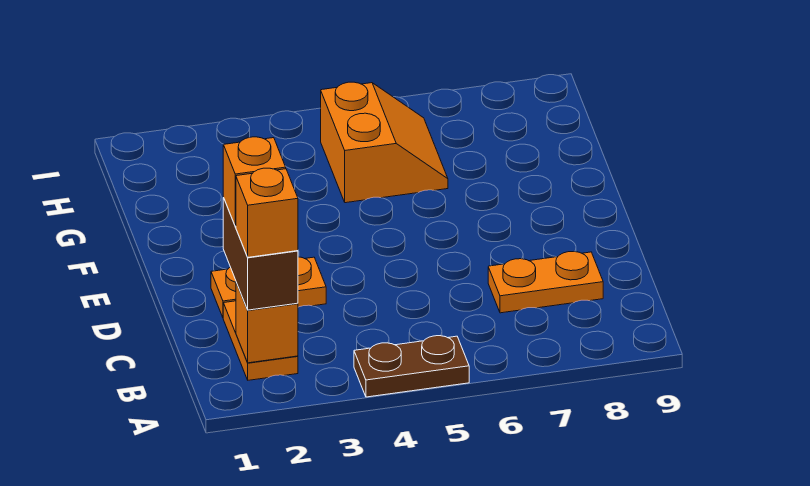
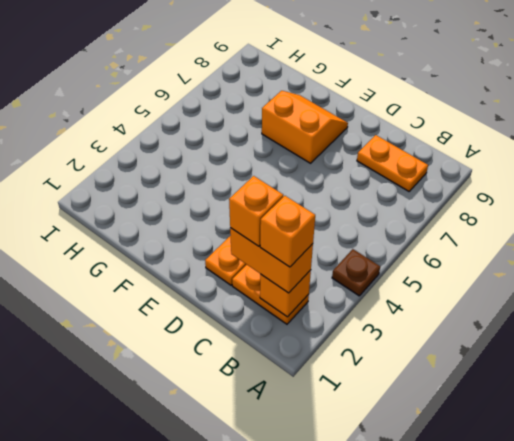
brown 1x2 plate [354,336,469,397] -> brown 1x1 plate [332,249,380,296]
brown 1x2 brick [223,198,298,310] -> orange 1x2 brick [230,228,313,293]
orange 1x2 plate [488,251,603,313] -> orange 1x2 plate turned to [357,135,428,191]
orange 2x2 slope [321,82,448,203] -> orange 2x2 slope moved to [262,91,348,163]

